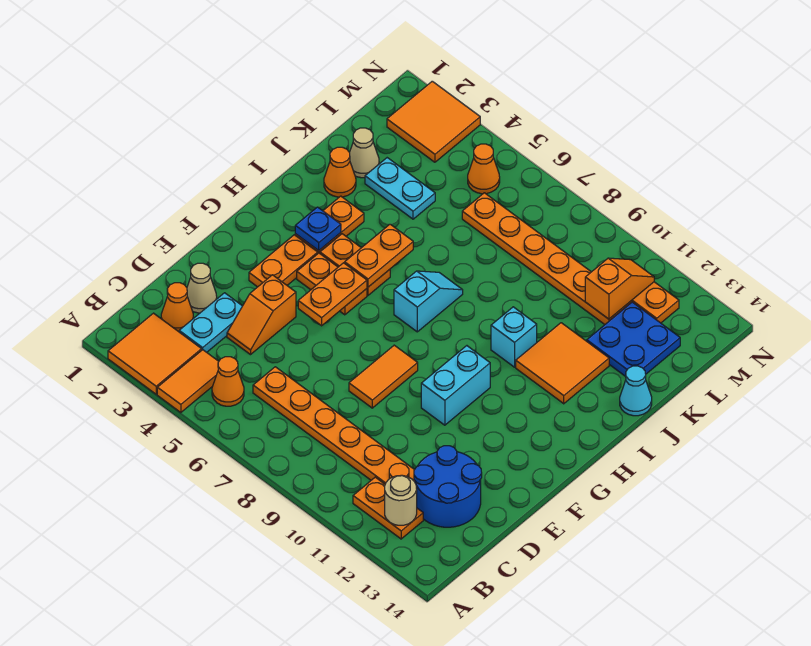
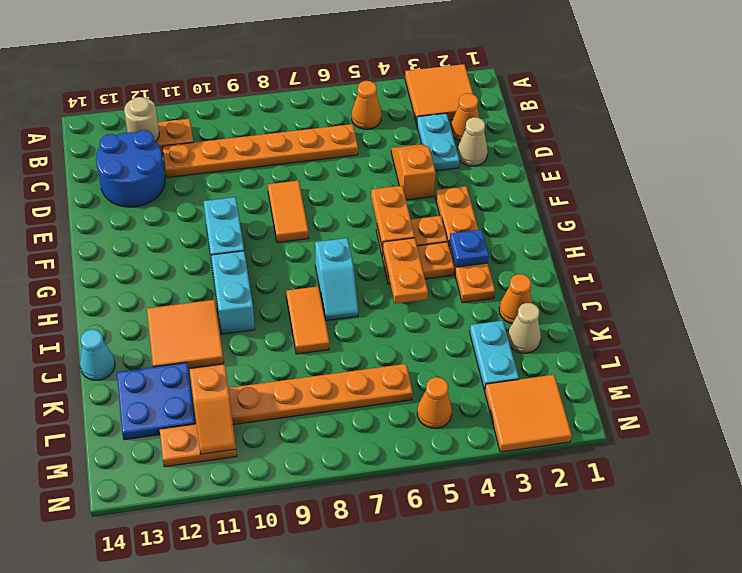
orange 1x2 tile [157,350,219,413] -> orange 1x2 tile moved to [286,286,329,354]
cyan 1x1 brick [491,307,537,367] -> cyan 1x2 brick [211,251,255,334]
cyan 1x2 plate [365,158,435,219] -> cyan 1x2 plate turned to [470,321,519,390]

